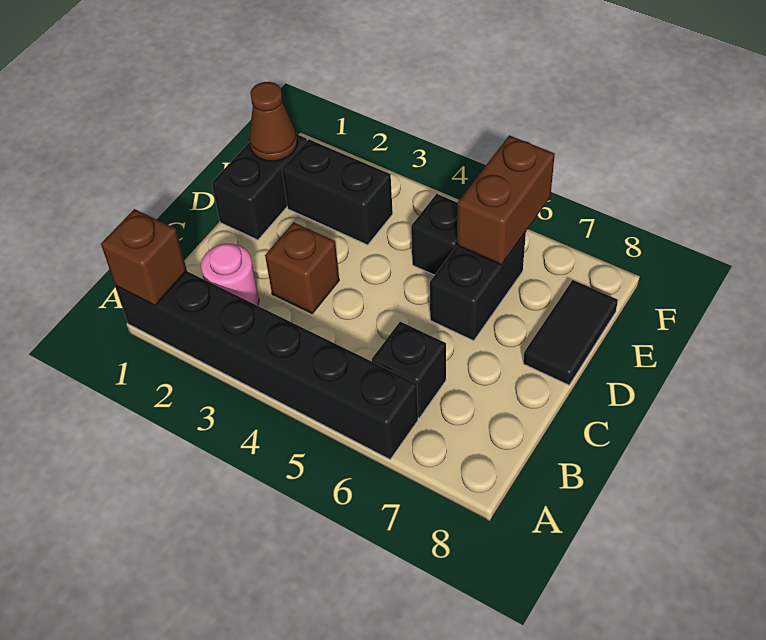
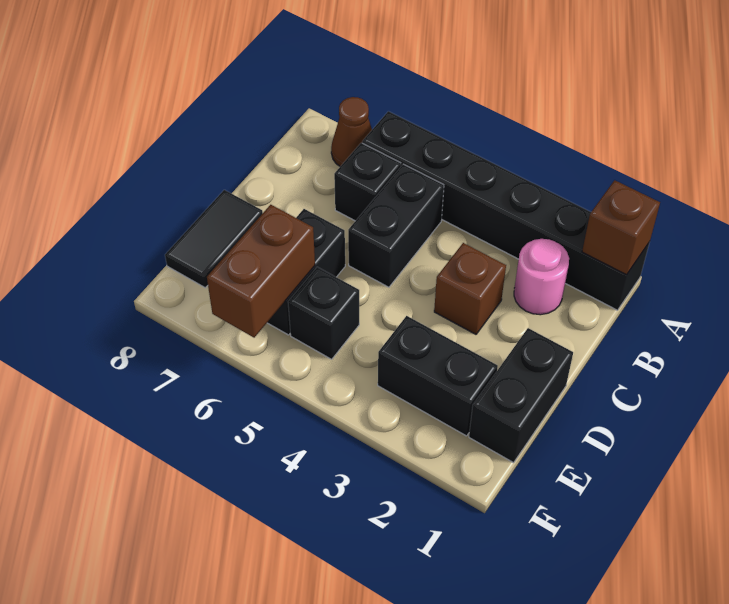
none -> black 1x2 brick [348,164,444,287]
brown 1x1 cone [249,82,297,161] -> brown 1x1 cone moved to [331,97,372,166]

